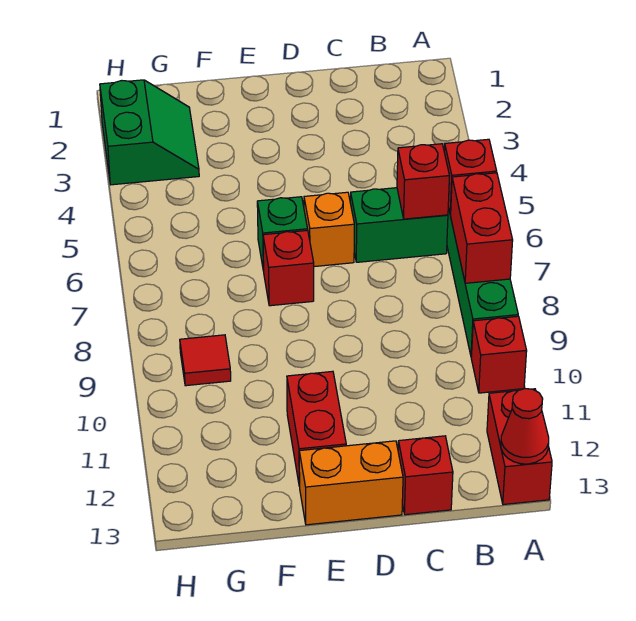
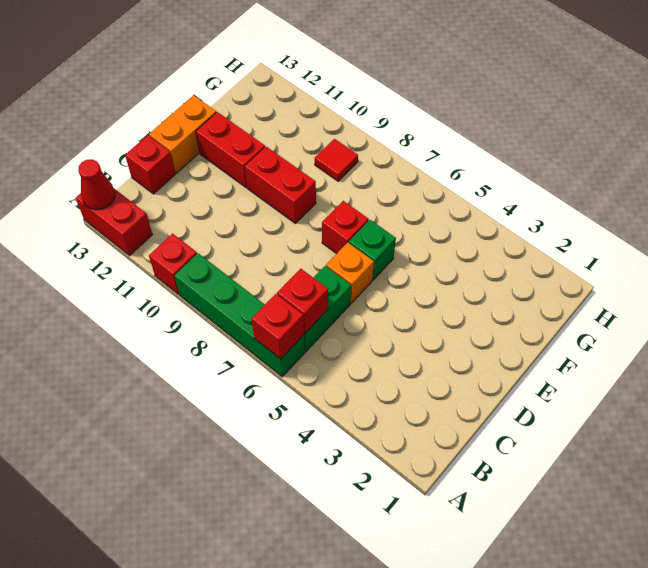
red 1x2 brick [450,173,513,283] -> red 1x2 brick moved to [245,147,316,223]
green 2x2 slope [100,80,199,185] -> none

